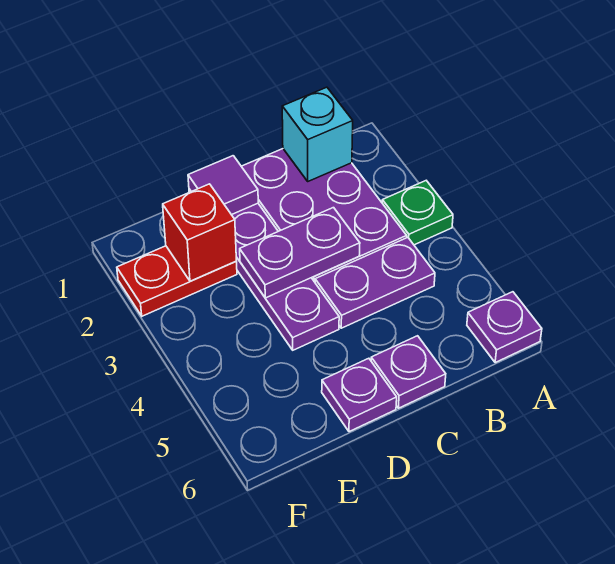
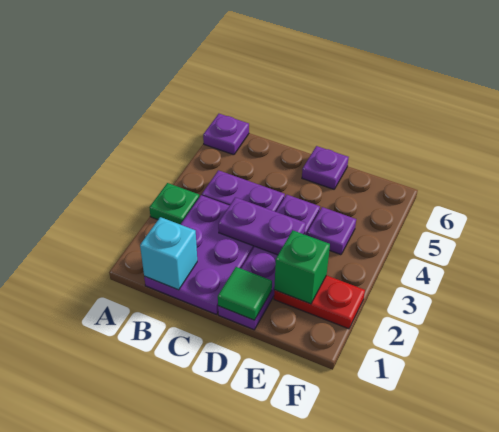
purple 1x1 plate [371,336,446,408] -> purple 1x1 plate moved to [307,207,356,255]
purple 1x1 tile [188,156,258,215] -> green 1x1 tile [218,267,272,320]
red 1x1 brick [163,184,236,281] -> green 1x1 brick [274,230,330,304]

